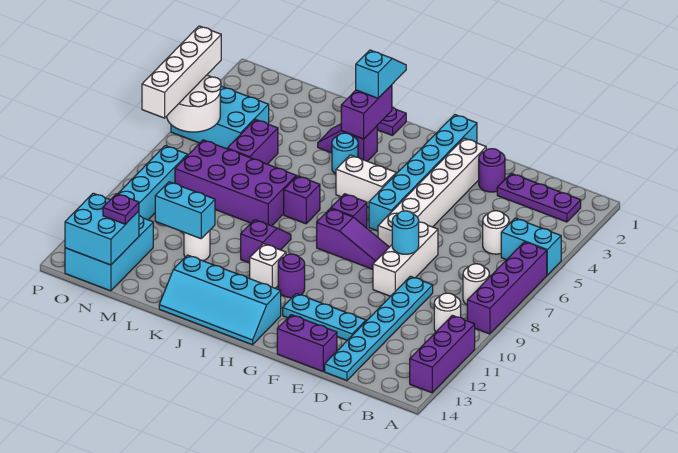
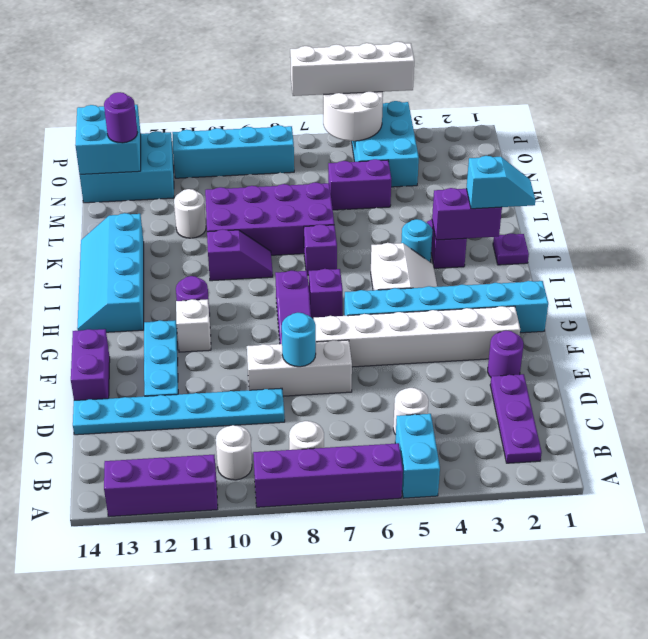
white 1x1 brick [250,244,286,288] -> white 1x1 brick moved to [176,299,211,352]
purple 2x4 brick [175,140,296,226] -> purple 2x4 brick turned to [205,182,334,255]
cyan 1x2 brick [155,182,215,239] -> none
purple 1x1 plate [103,194,139,224] -> purple 1x1 round brick [104,92,138,143]

